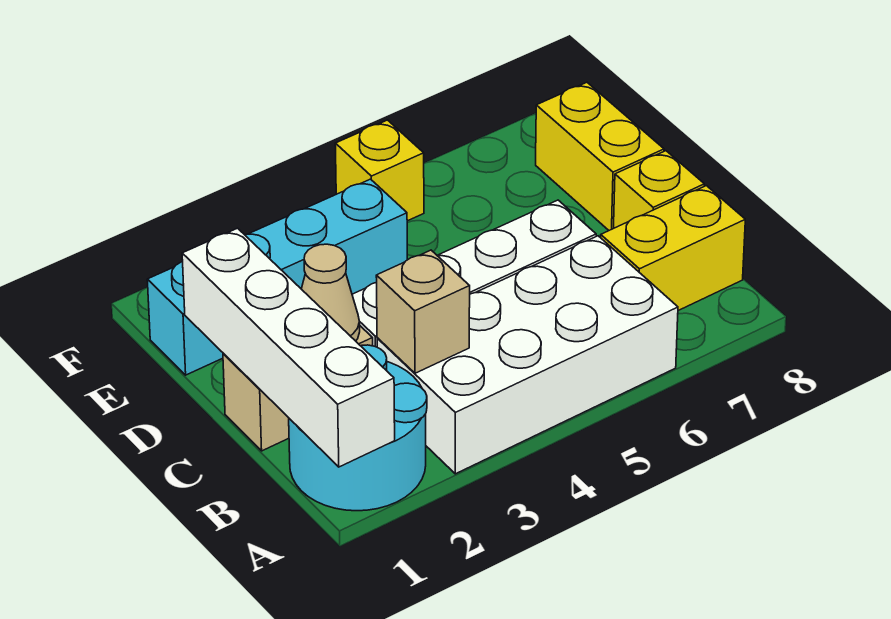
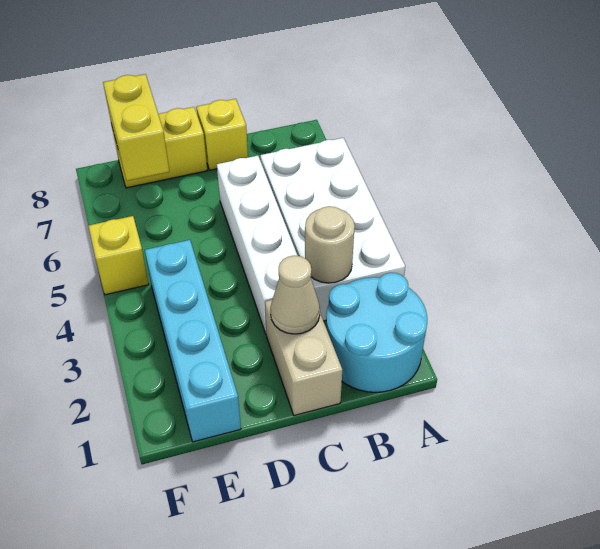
white 1x4 brick [182,228,395,467] -> none
tan 1x1 brick [376,250,470,373] -> tan 1x1 round brick [305,206,355,283]
yellow 1x2 brick [601,186,745,311] -> yellow 1x2 brick moved to [103,74,169,181]

